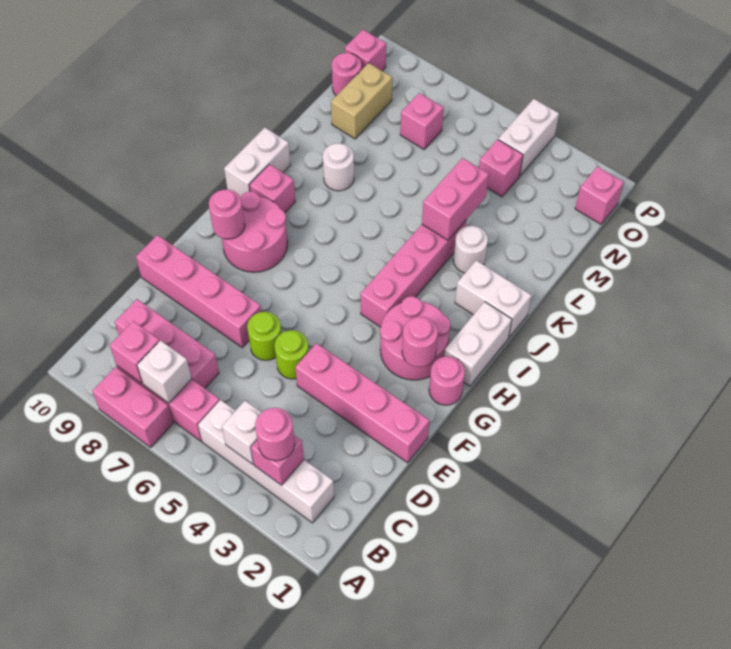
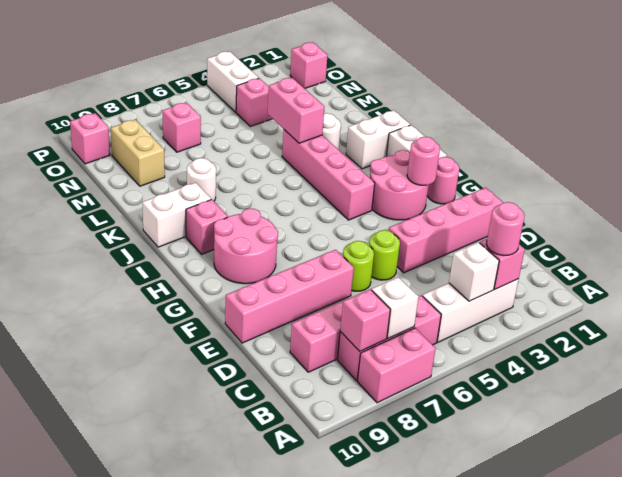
white 1x4 brick [198,400,334,523] -> white 1x3 brick [422,279,519,342]
pink 1x1 round brick [209,189,245,239] -> none
white 1x2 brick [224,128,291,197] -> white 1x2 brick turned to [142,183,211,247]
pink 1x1 round brick [332,53,361,96] -> none

